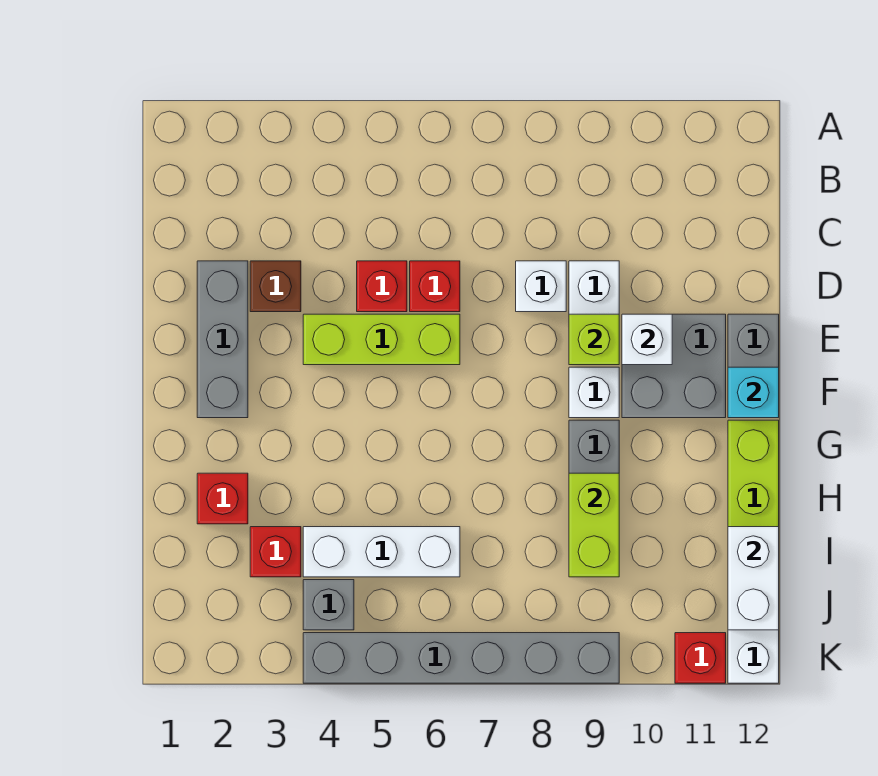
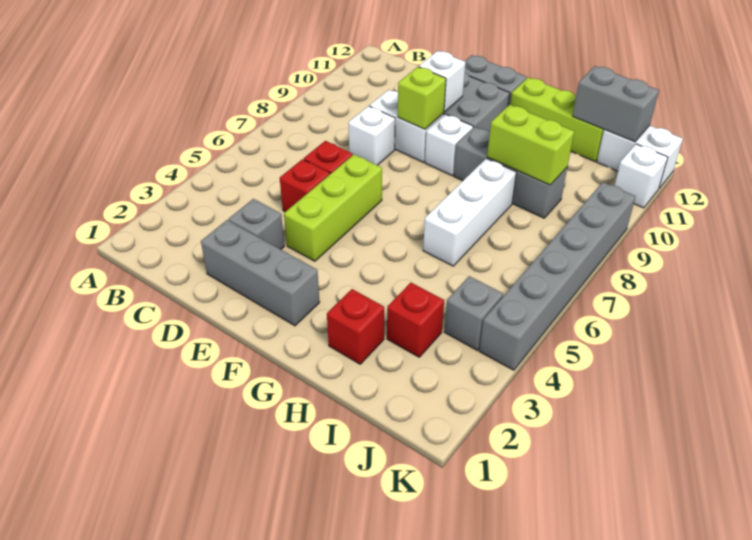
brown 1x1 brick [250,261,301,312] -> grey 1x1 brick [228,199,284,249]
cyan 1x1 brick [728,367,779,418] -> none
white 1x3 brick [303,527,460,577] -> white 1x3 brick moved to [423,158,516,266]
white 1x2 brick [728,527,779,630] -> grey 1x2 brick [572,66,659,142]
red 1x1 brick [675,633,726,683] -> white 1x1 brick [615,144,668,208]

